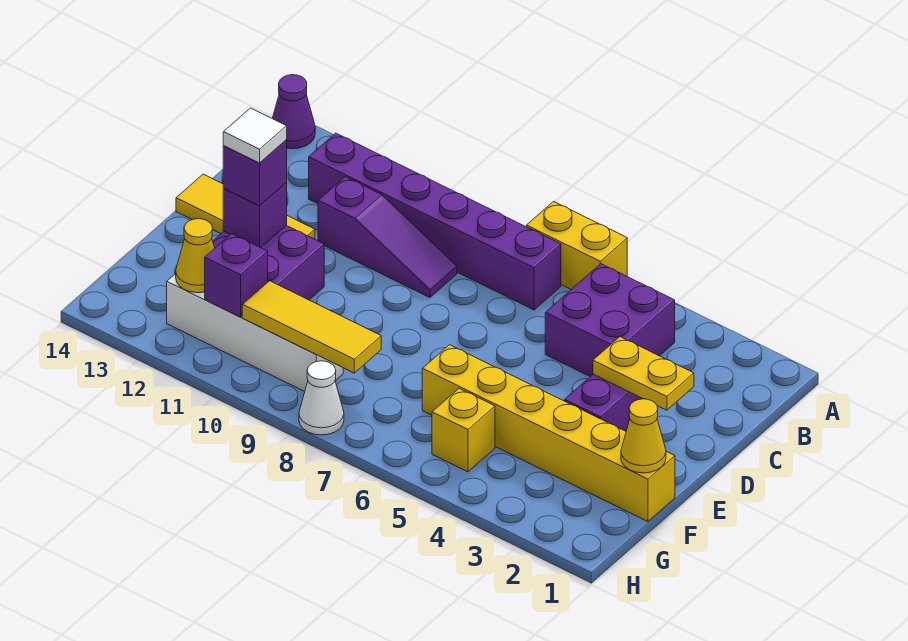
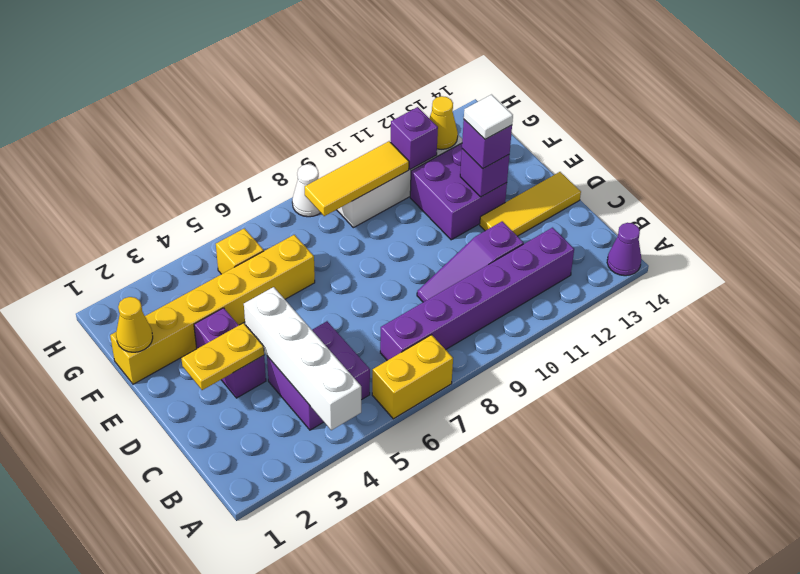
none -> white 1x4 brick [244,287,361,430]

